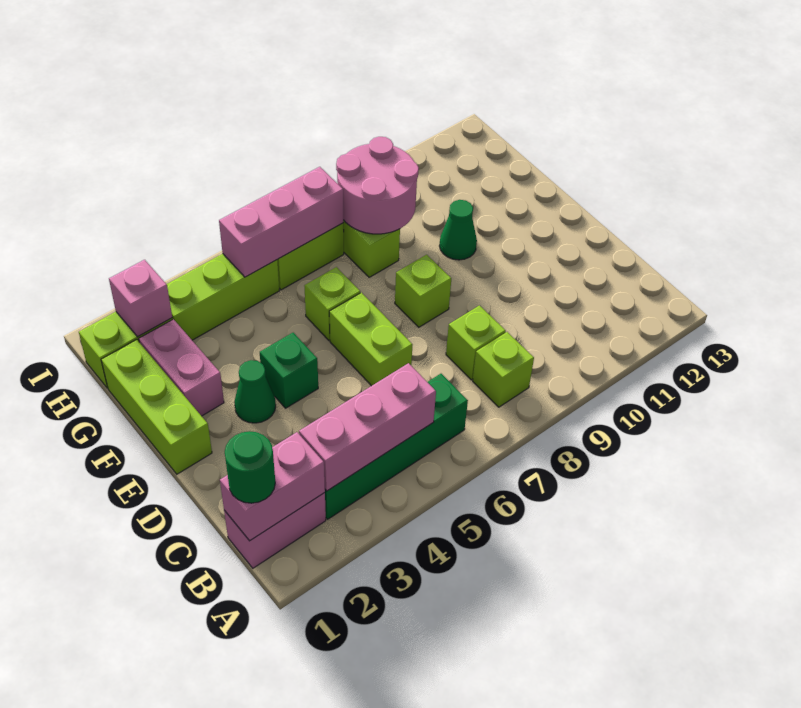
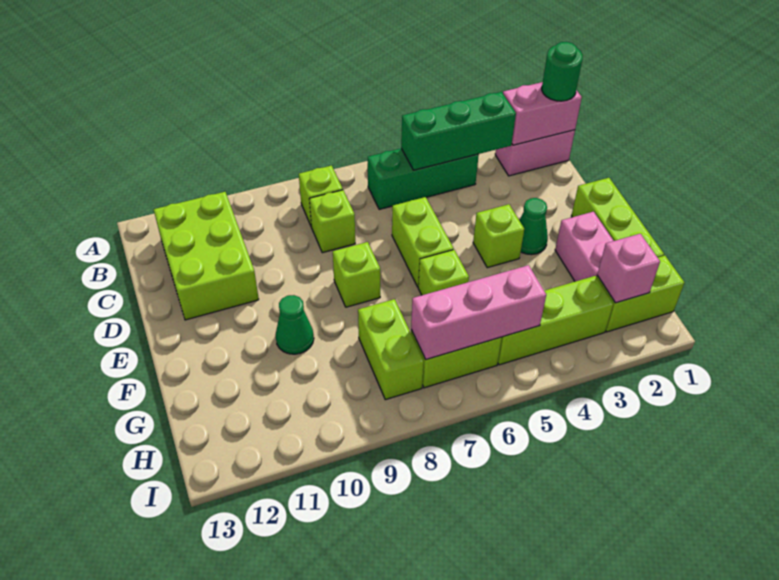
green 1x4 brick [325,374,468,519] -> green 1x3 brick [367,148,479,210]
pink 1x3 brick [299,363,436,491] -> green 1x3 brick [401,92,516,170]
none -> lime 2x3 brick [154,192,259,320]
green 1x1 brick [260,333,318,408] -> lime 1x1 brick [473,204,524,268]
pink 2x2 round brick [336,137,419,234] -> none

